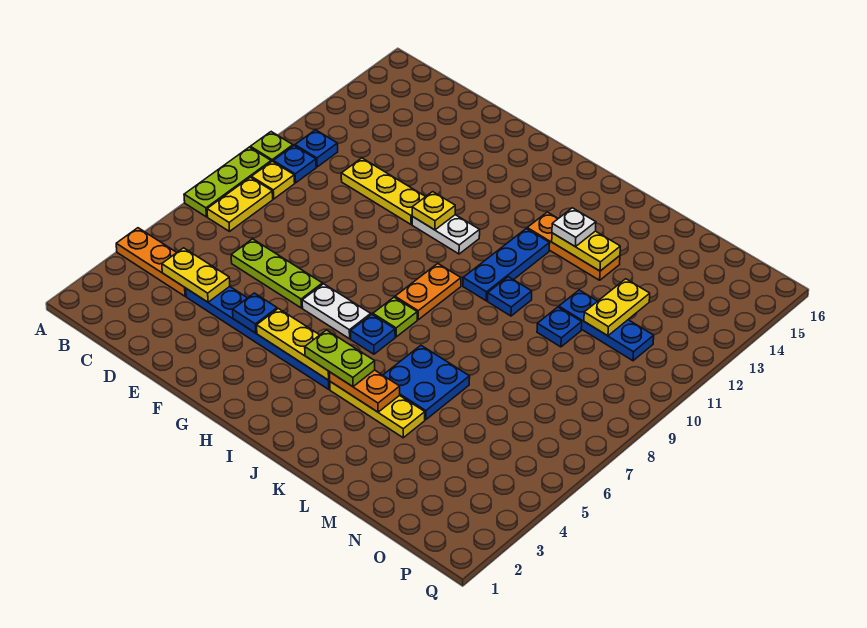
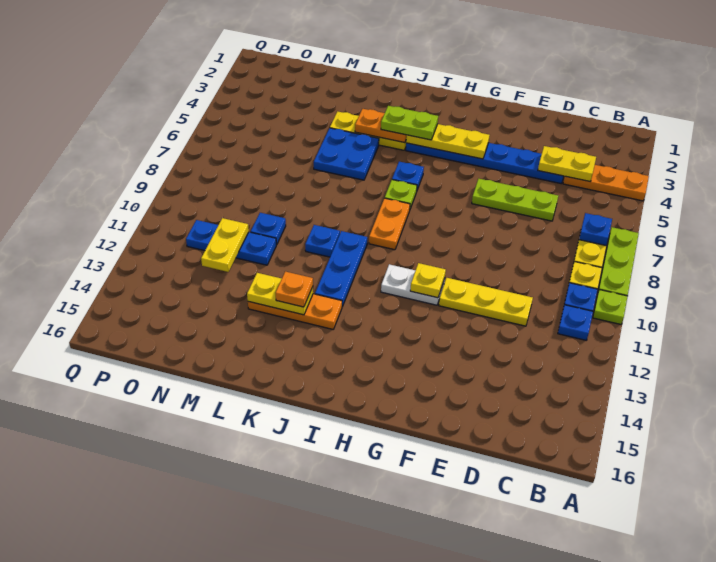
blue 1x1 plate [233,293,277,333] -> blue 1x1 plate moved to [579,213,612,245]
white 1x2 plate [302,284,371,339] -> none
white 1x1 plate [552,208,596,247] -> orange 1x1 plate [276,271,313,307]

